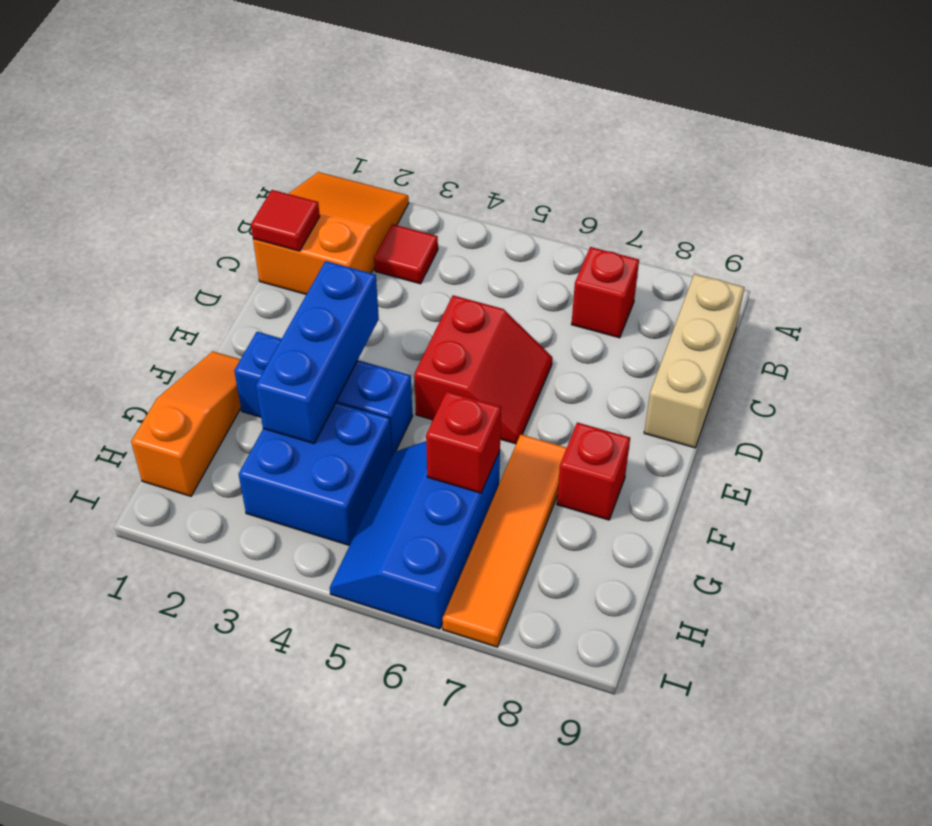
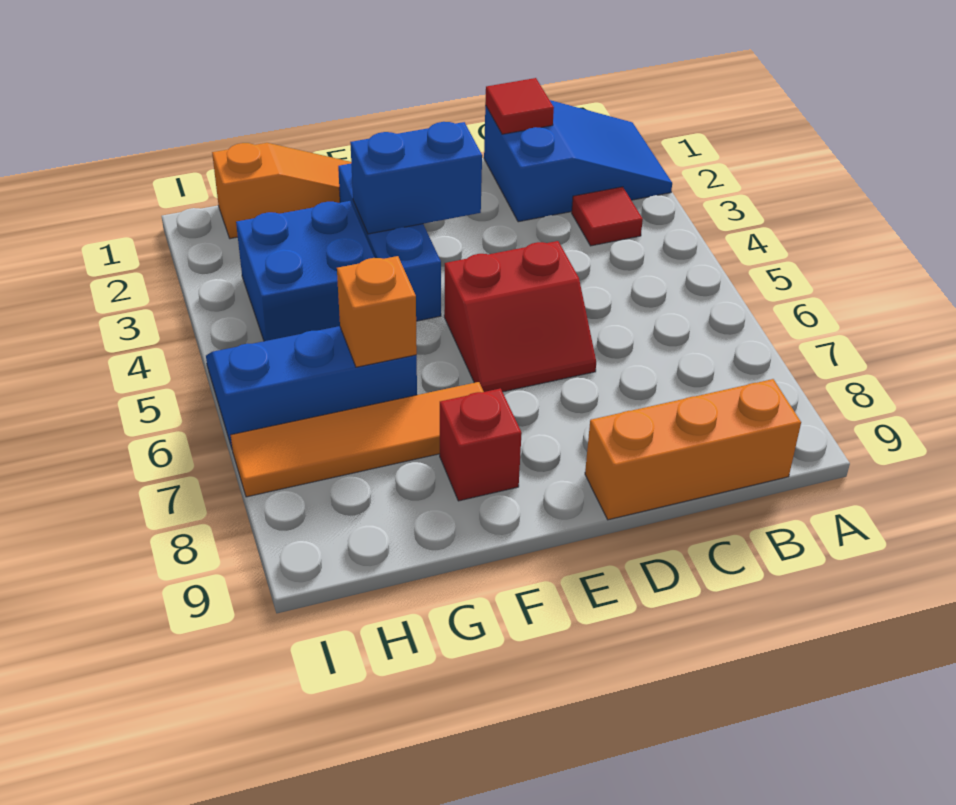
orange 2x3 slope [253,172,409,294] -> blue 2x3 slope [484,100,672,222]
red 1x1 brick [572,247,639,338] -> none
tan 1x3 brick [644,274,744,448] -> orange 1x3 brick [585,379,801,520]
blue 1x3 brick [256,261,379,443] -> blue 1x2 brick [350,122,482,234]
red 1x1 brick [426,391,501,493] -> orange 1x1 brick [337,256,417,367]

